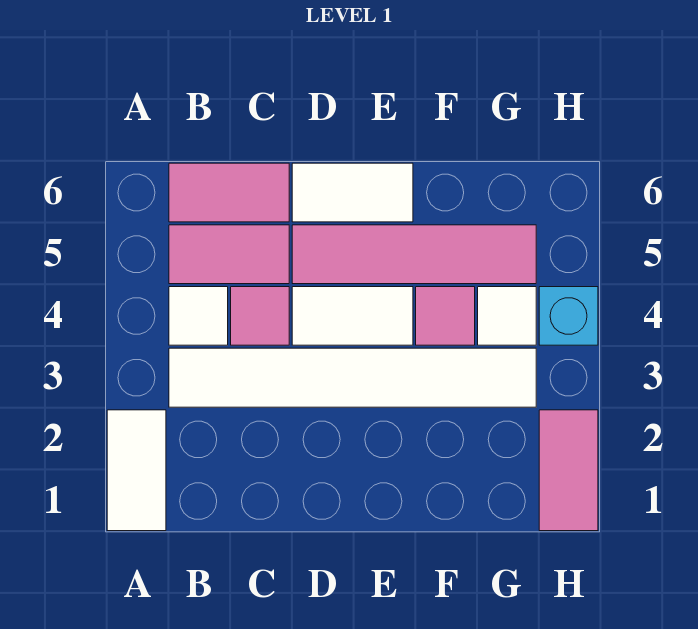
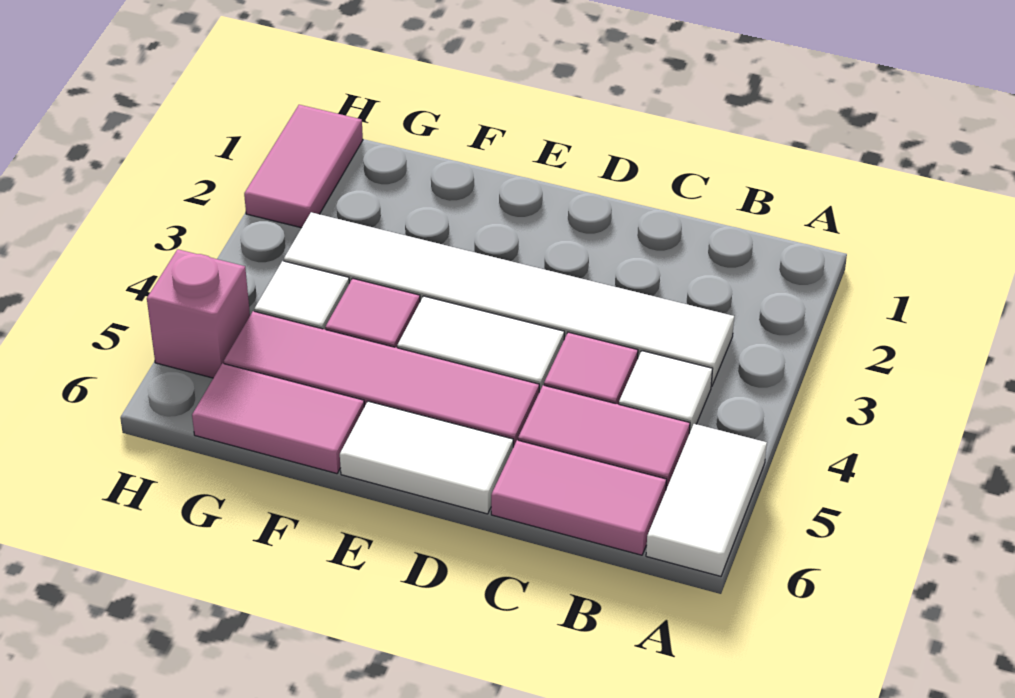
white 1x2 tile [107,410,166,531] -> white 1x2 tile moved to [646,424,767,576]
none -> pink 1x2 tile [192,363,364,474]
cyan 1x1 brick [539,287,598,345] -> none
none -> pink 1x1 brick [147,249,250,378]

